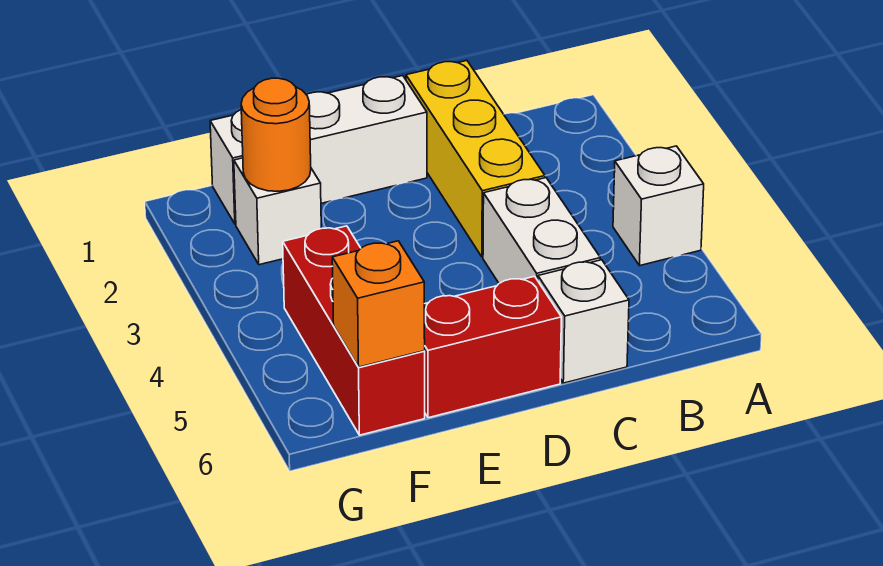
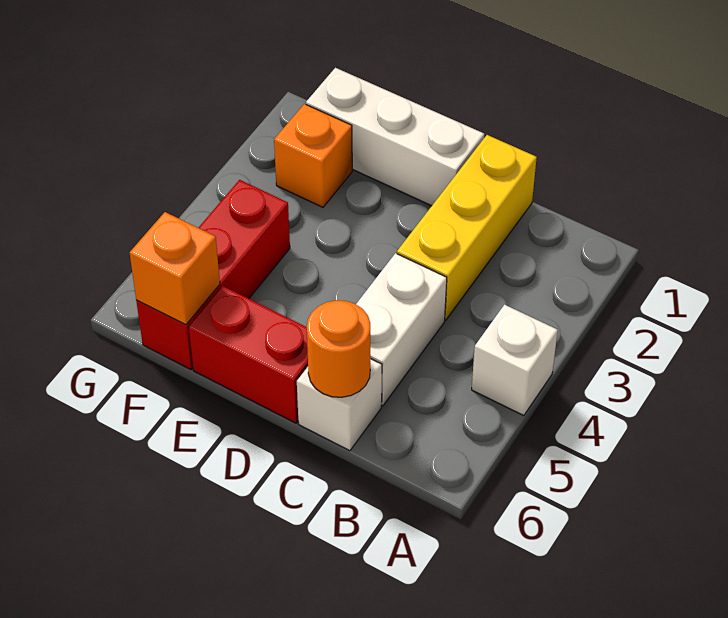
white 1x1 brick [234,158,321,265] -> orange 1x1 brick [274,104,352,207]
orange 1x1 round brick [241,78,311,191] -> orange 1x1 round brick moved to [307,300,370,397]

